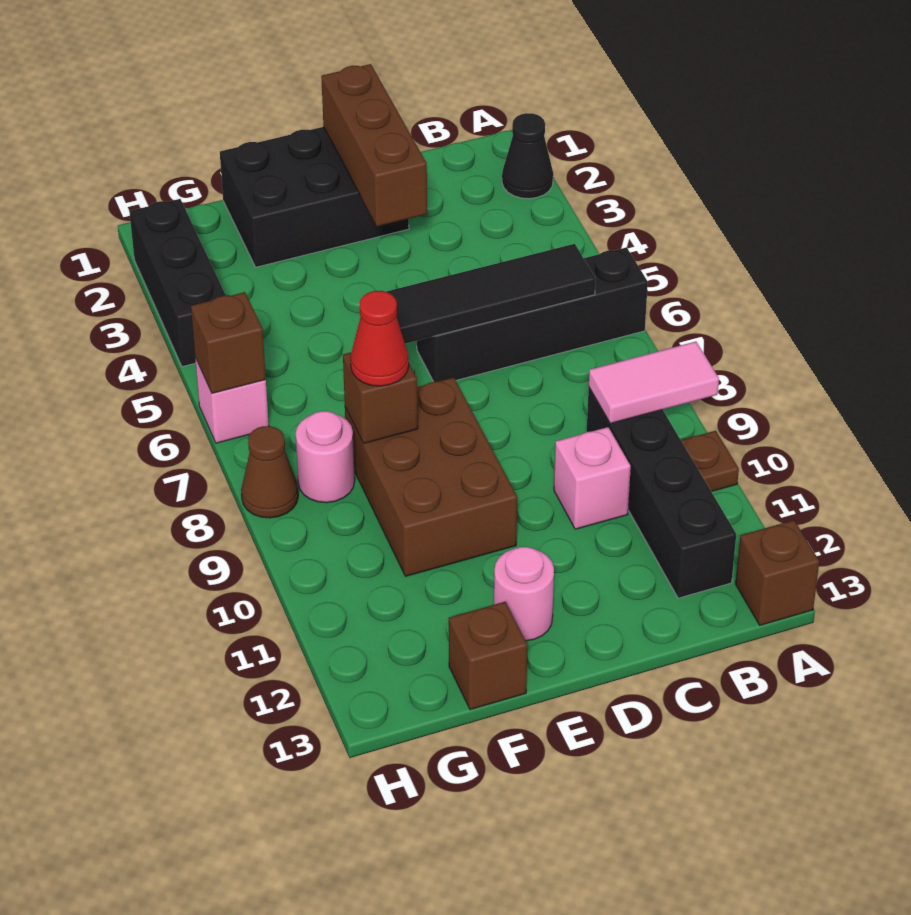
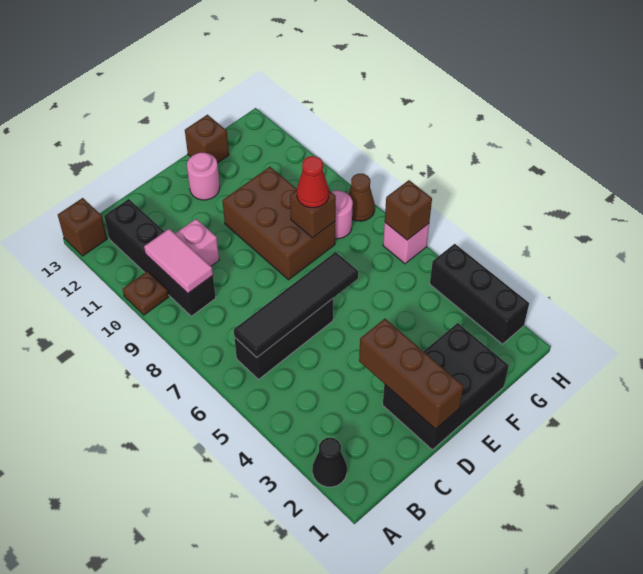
black 1x4 brick [417,247,648,382] -> black 1x3 brick [234,299,333,379]
pink 1x2 tile [589,341,719,424] -> pink 1x2 tile turned to [144,229,213,293]

